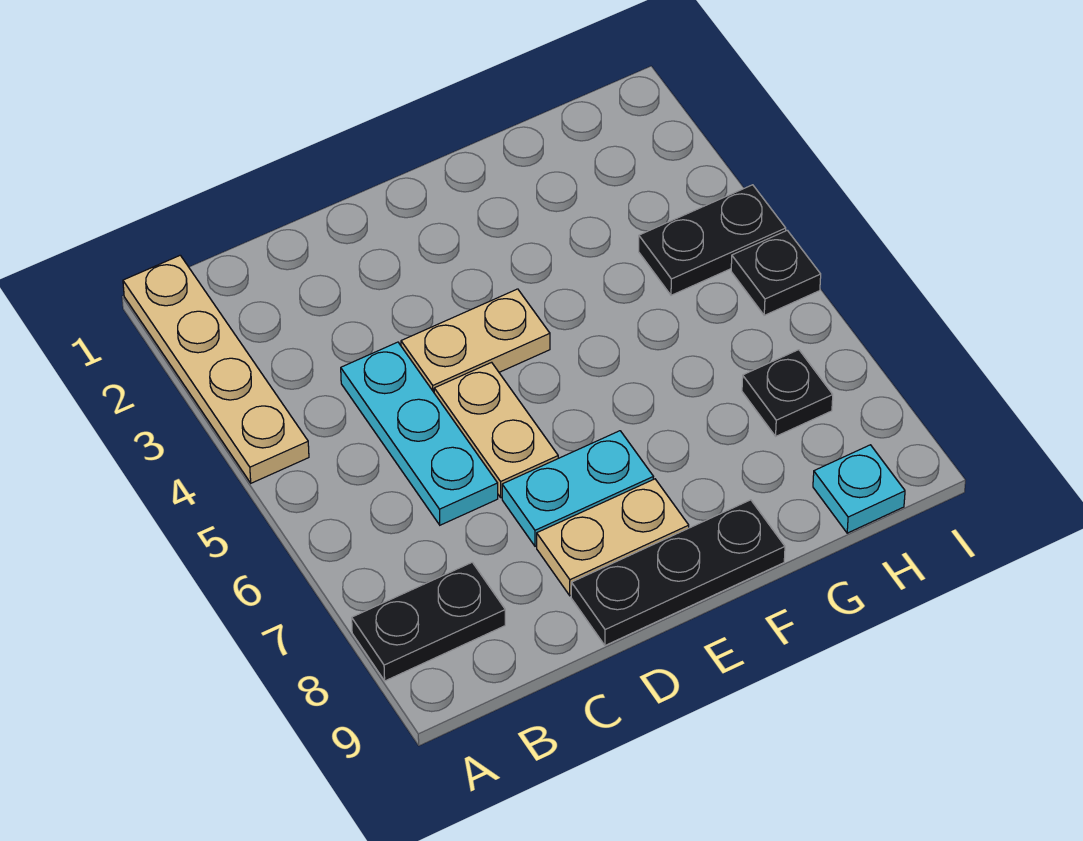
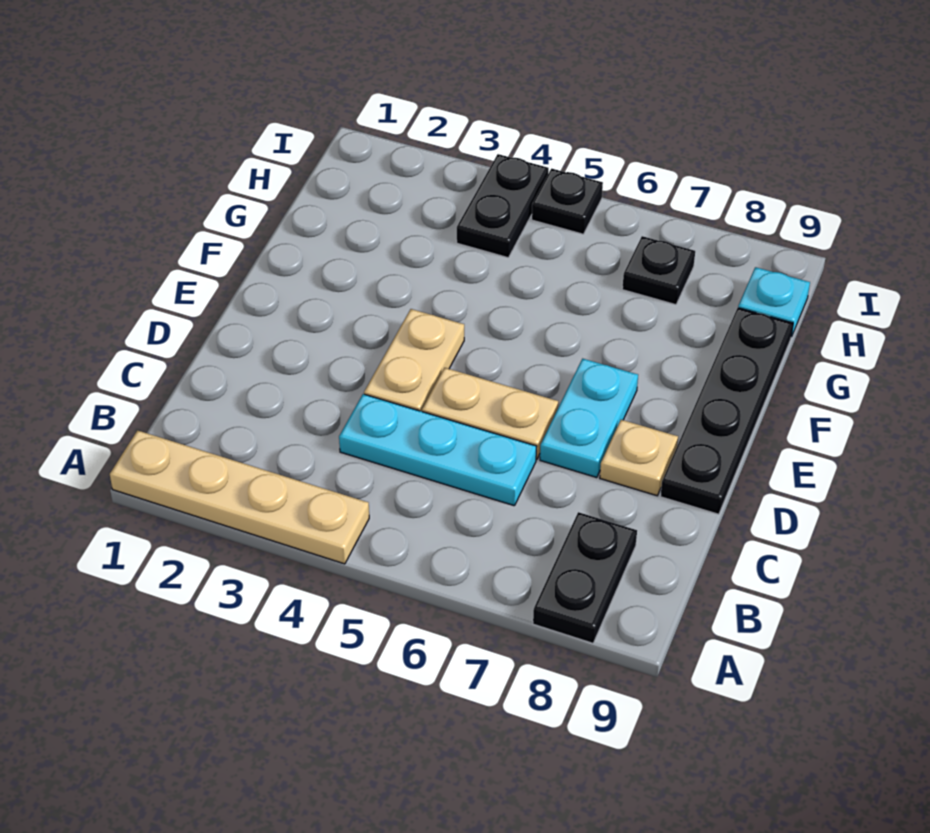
tan 1x2 plate [537,479,689,596] -> tan 1x1 plate [600,420,678,496]
black 1x3 plate [571,500,785,645] -> black 1x4 plate [660,308,793,514]

